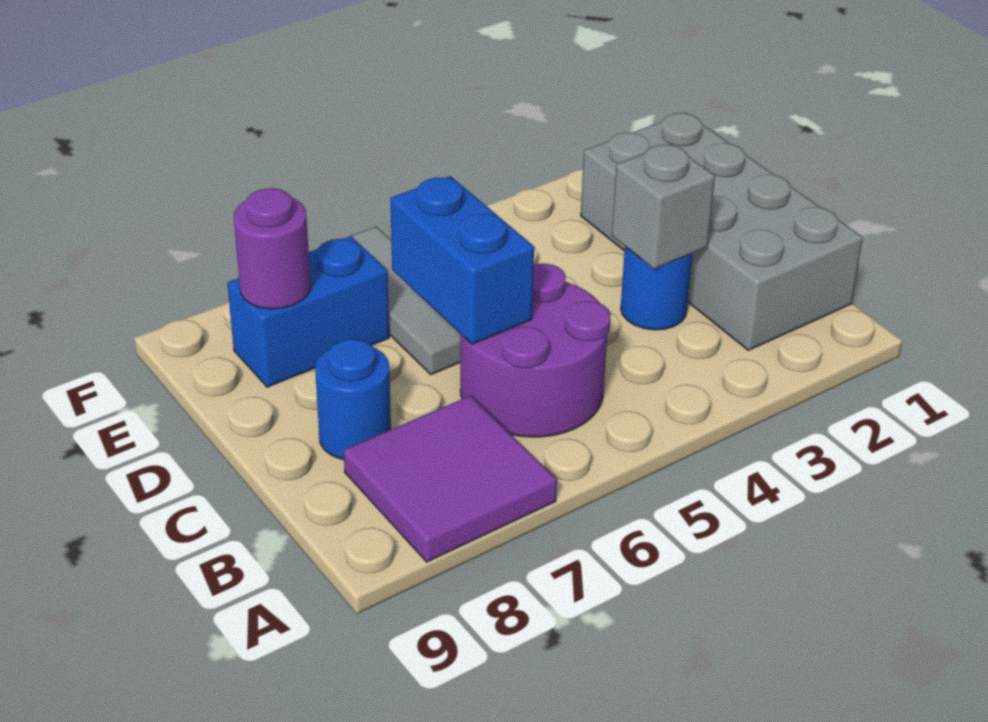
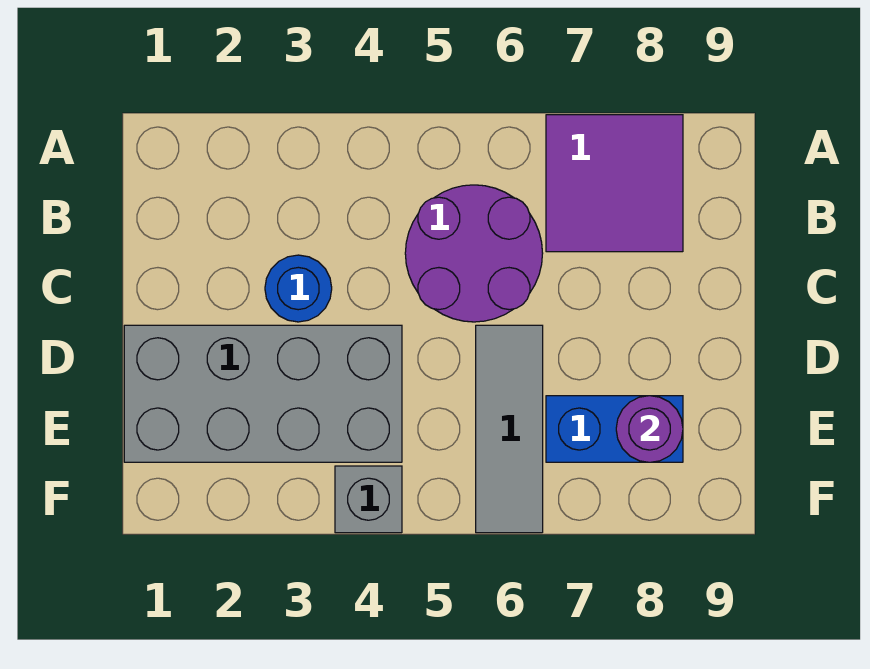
grey 2x4 brick [581,113,863,350] -> grey 2x4 brick turned to [124,325,402,462]
grey 1x1 brick [612,144,715,269] -> grey 1x1 brick moved to [335,466,402,533]
blue 1x2 brick [390,176,534,344] -> none
blue 1x1 round brick [315,339,391,459] -> none

